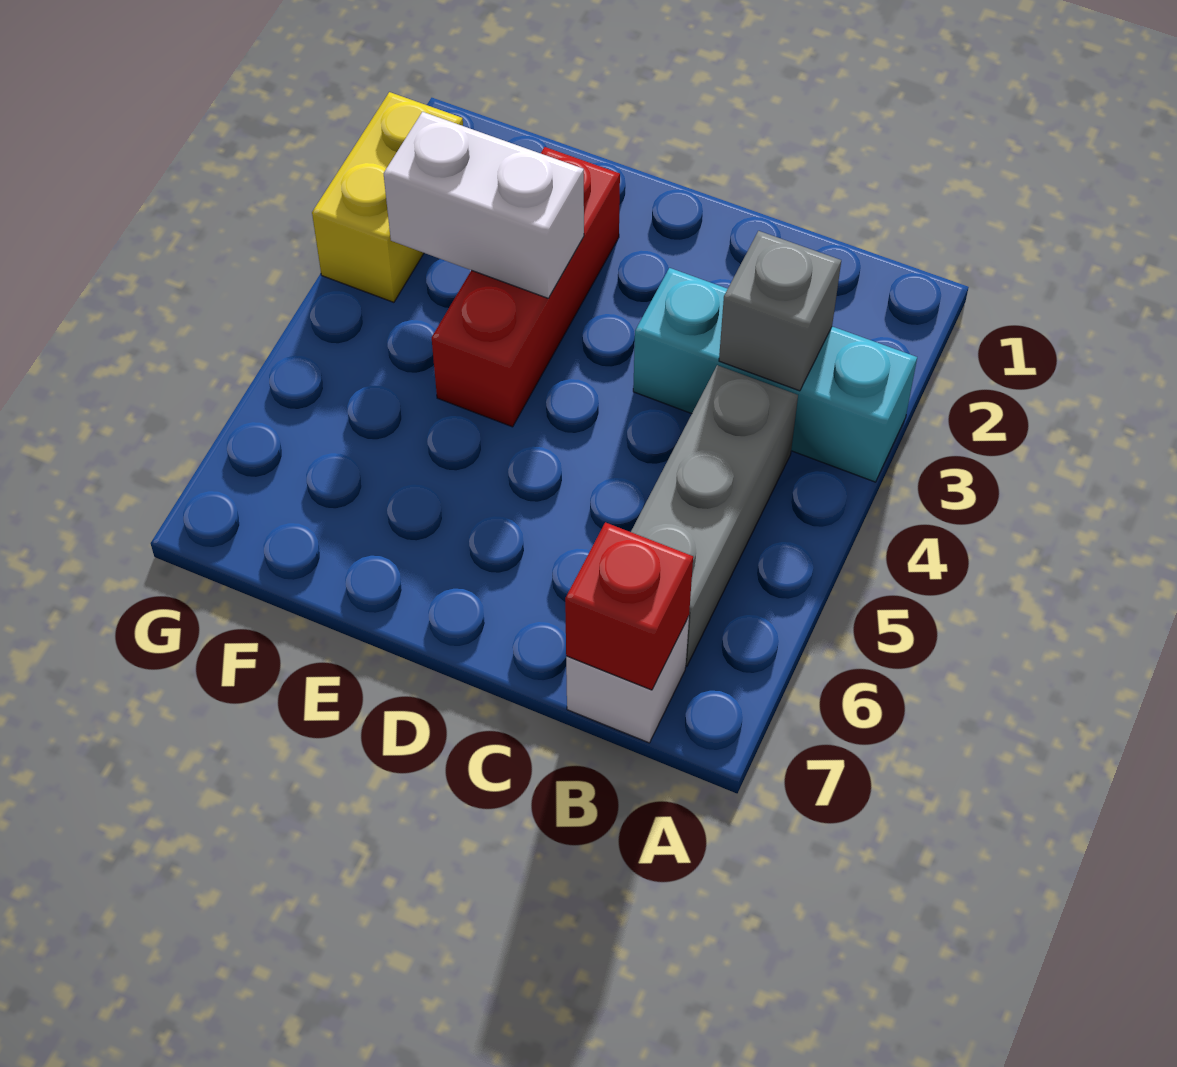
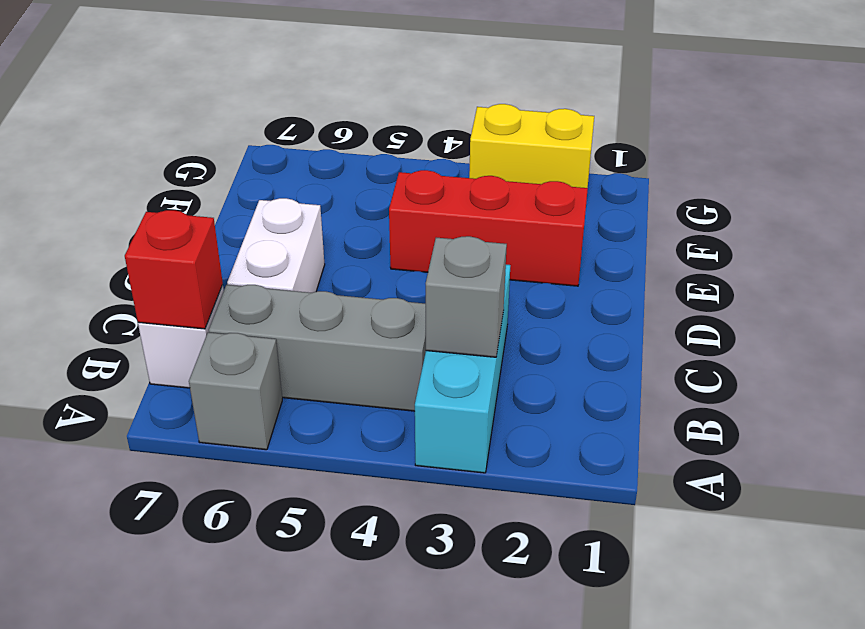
none -> grey 1x1 brick [189,332,282,450]
white 1x2 brick [384,112,584,298] -> white 1x2 brick moved to [227,198,325,293]

